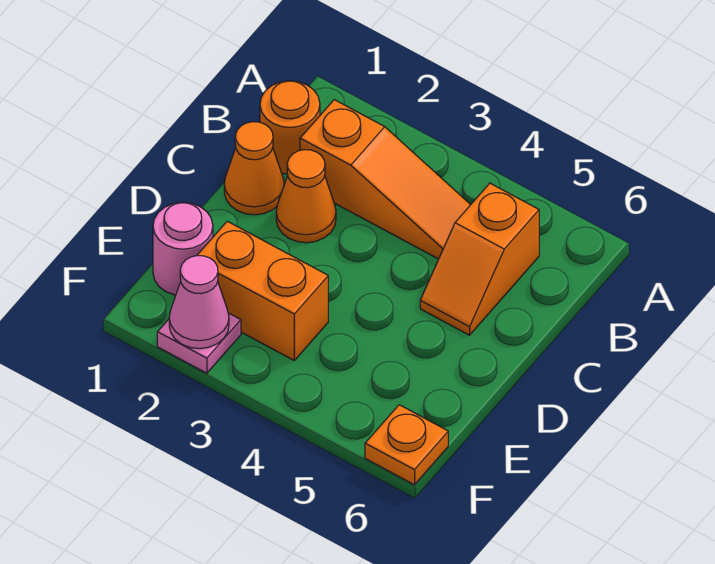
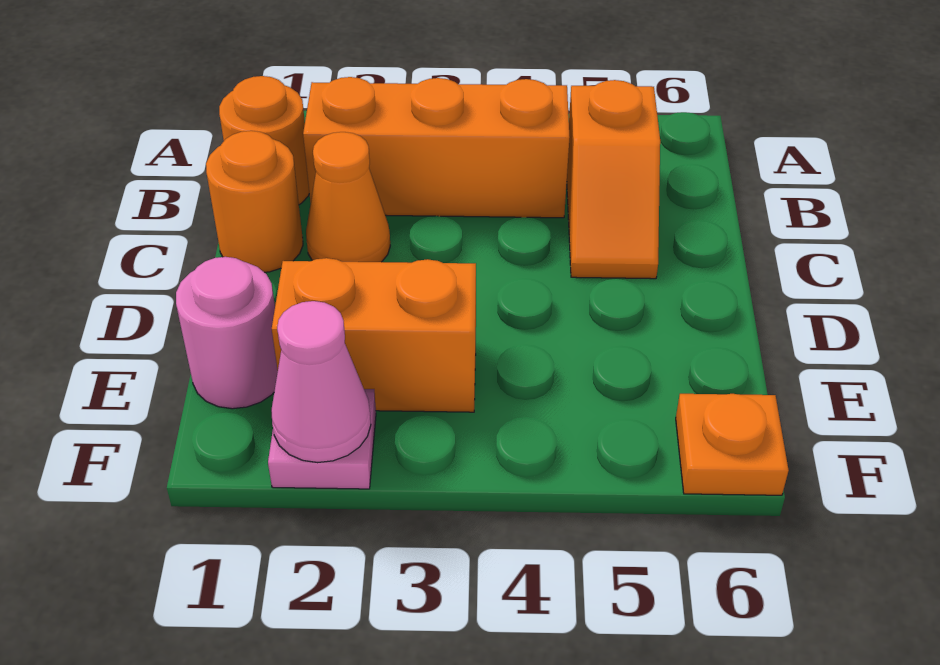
orange 1x3 slope [300,100,470,259] -> orange 1x3 brick [303,77,569,218]
orange 1x1 cone [224,122,284,215] -> orange 1x1 round brick [206,131,303,272]

